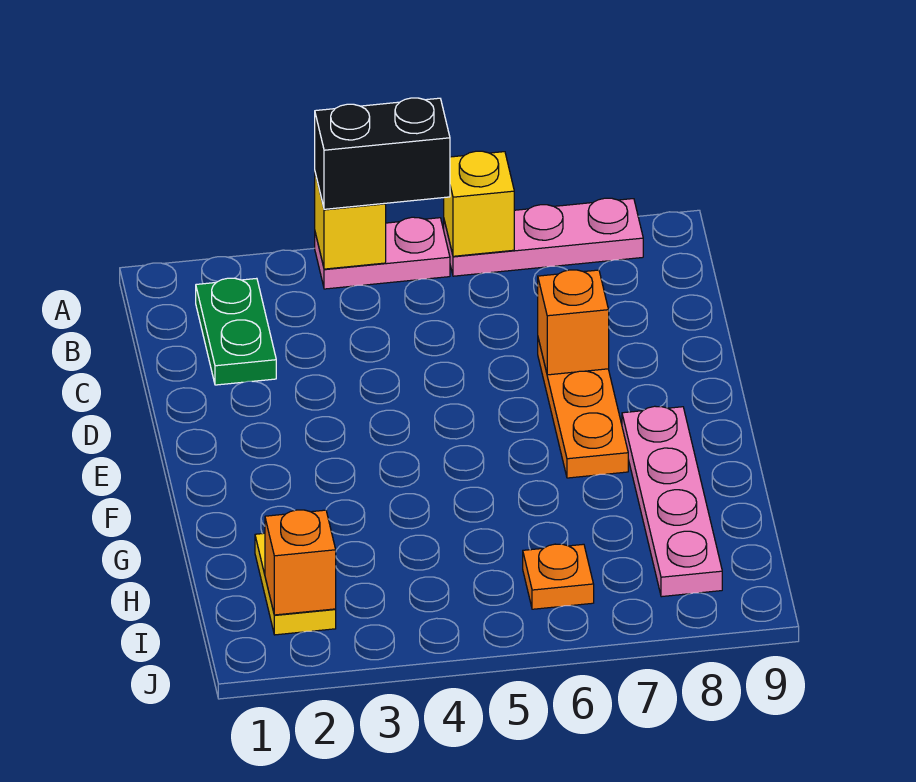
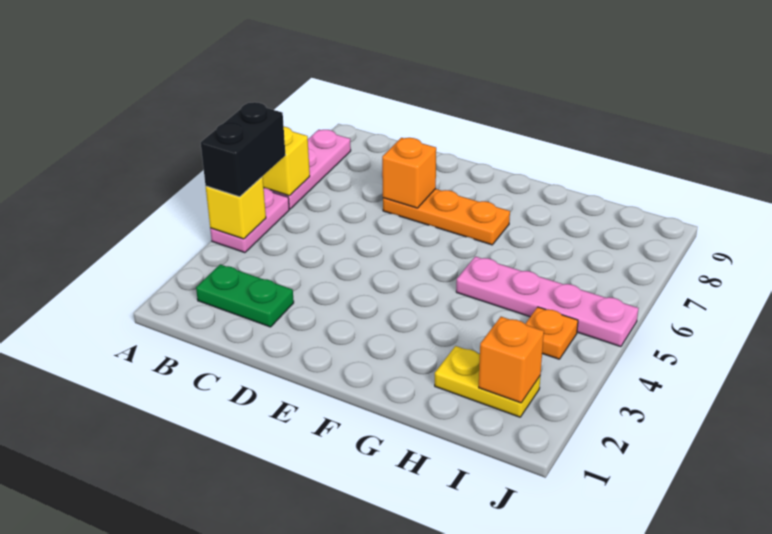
pink 1x4 plate [622,406,722,597] -> pink 1x4 plate moved to [456,256,638,347]
orange 1x1 plate [523,544,594,609] -> orange 1x1 plate moved to [526,307,578,359]

